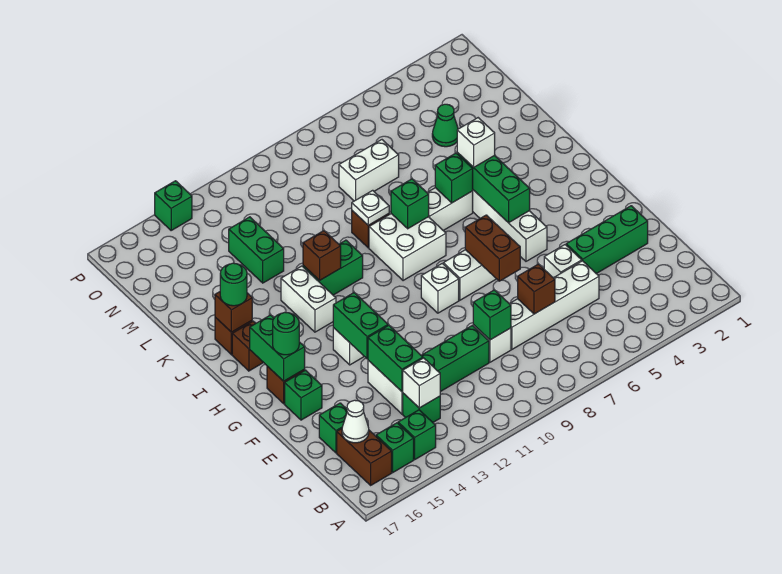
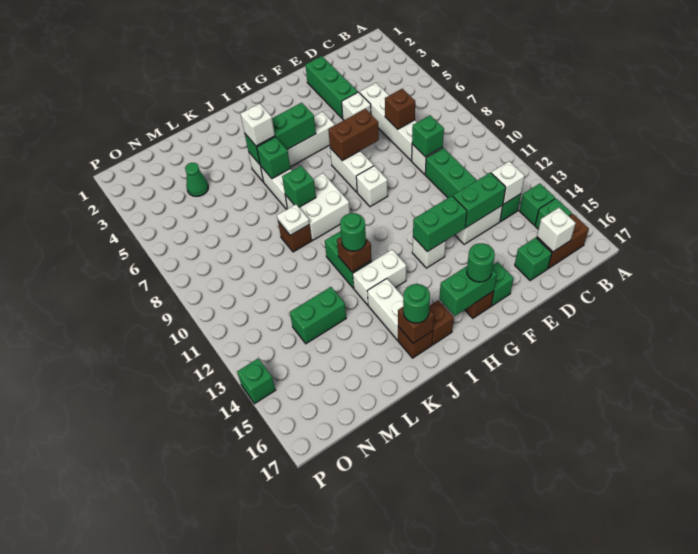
white 1x1 cone [342,400,369,443] -> white 1x1 brick [537,208,576,252]
none -> green 1x1 round brick [340,213,366,251]
white 1x2 brick [339,140,399,201] -> white 1x2 brick moved to [367,279,403,340]

